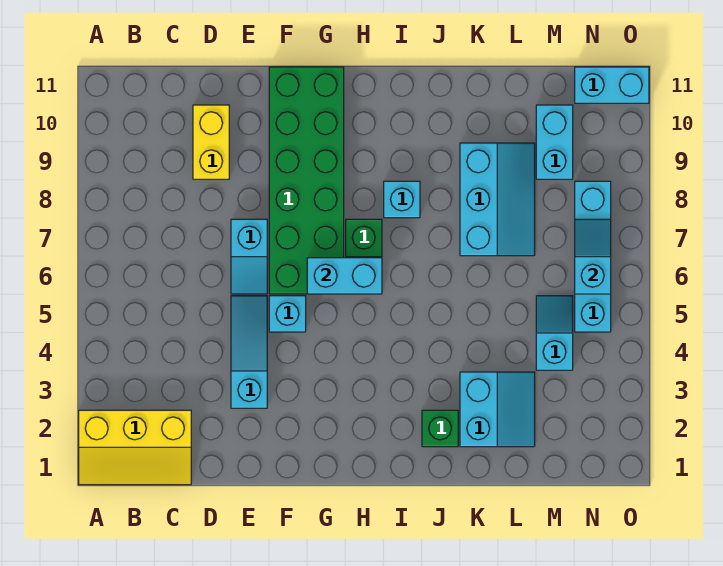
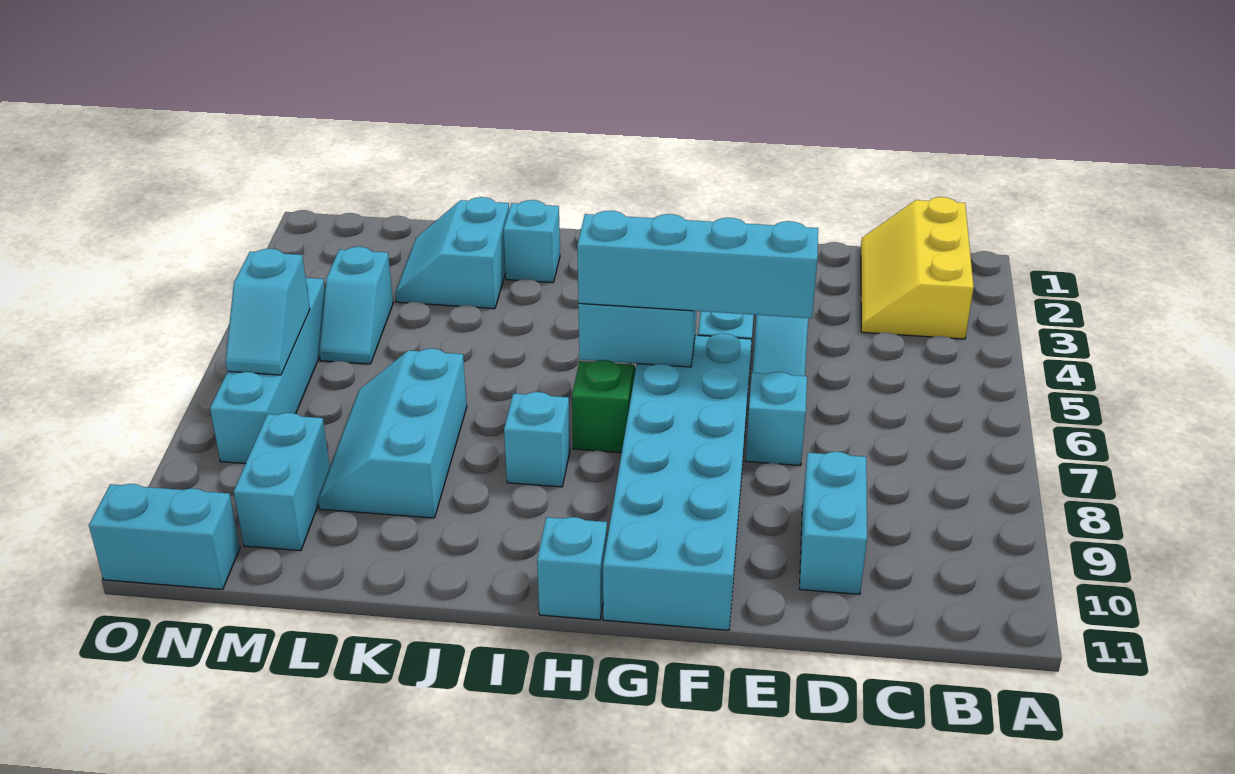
yellow 2x3 slope [79,410,191,485] -> yellow 2x3 slope turned to [861,197,974,339]
yellow 1x2 brick [193,105,229,179] -> cyan 1x2 brick [800,452,867,594]
none -> cyan 1x4 brick [577,211,818,318]
green 2x6 brick [269,67,344,294] -> cyan 2x6 brick [603,333,752,630]
none -> cyan 1x1 brick [537,517,607,620]
green 1x1 brick [422,410,458,447] -> cyan 1x1 brick [504,200,560,283]

